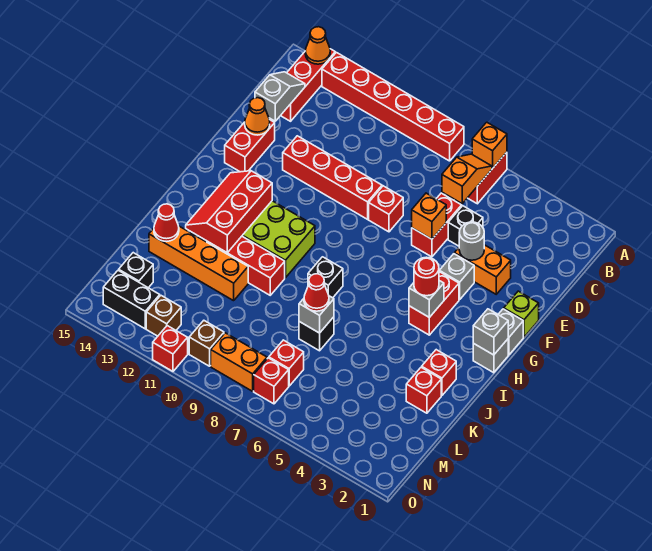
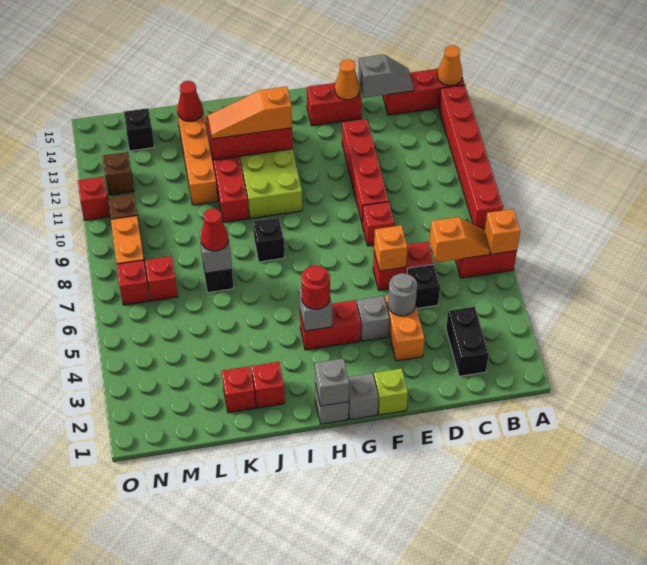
none -> orange 1x3 slope [208,86,292,139]
black 1x2 brick [103,270,160,329] -> black 1x2 brick moved to [446,307,489,376]

